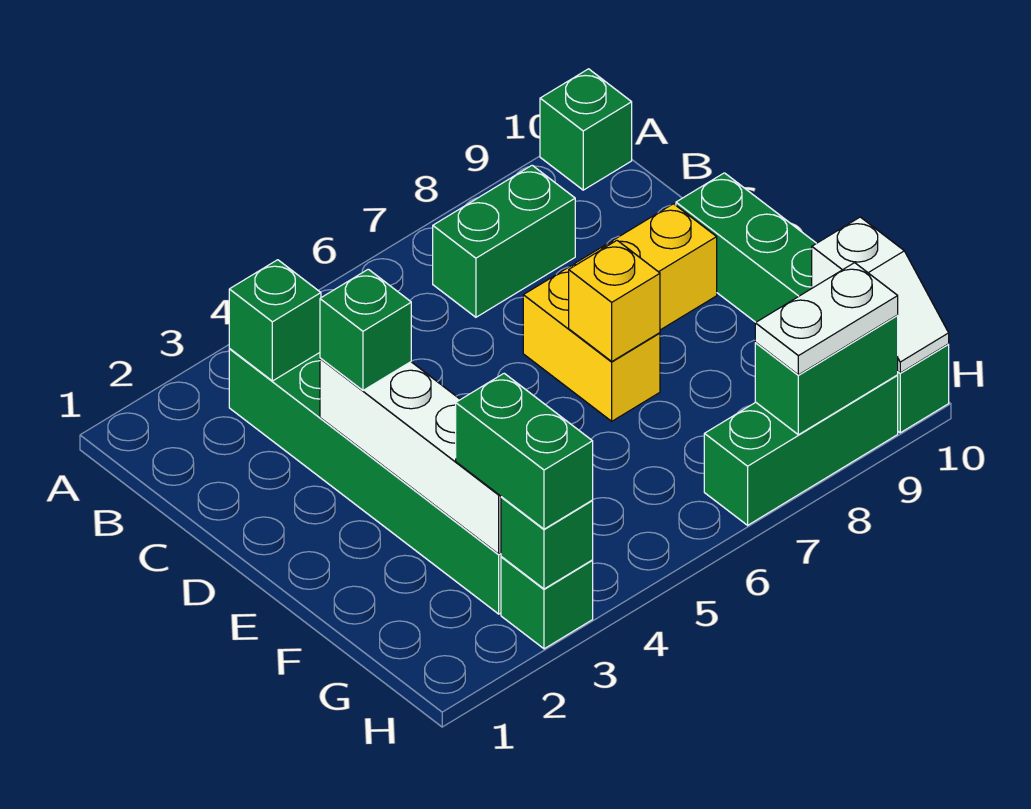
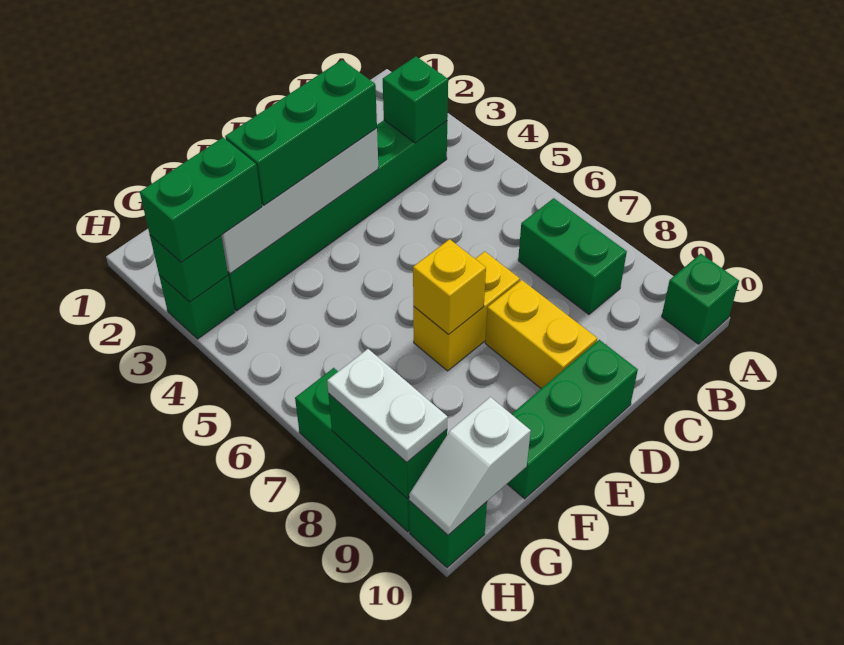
green 1x1 brick [320,269,411,390] -> green 1x3 brick [225,60,377,205]

